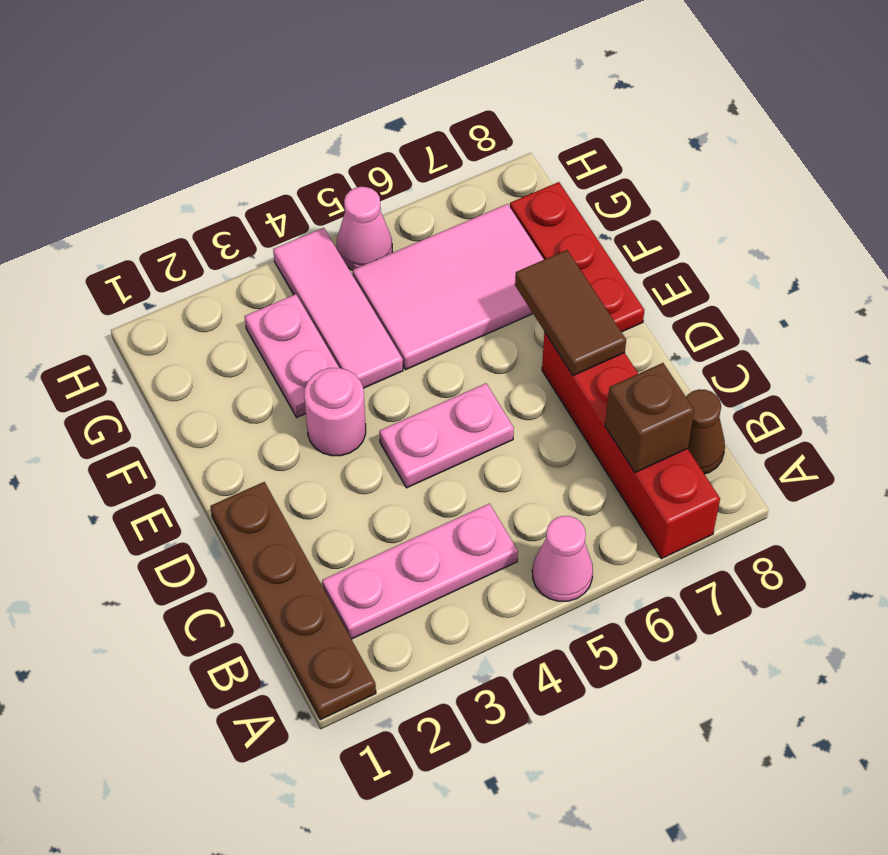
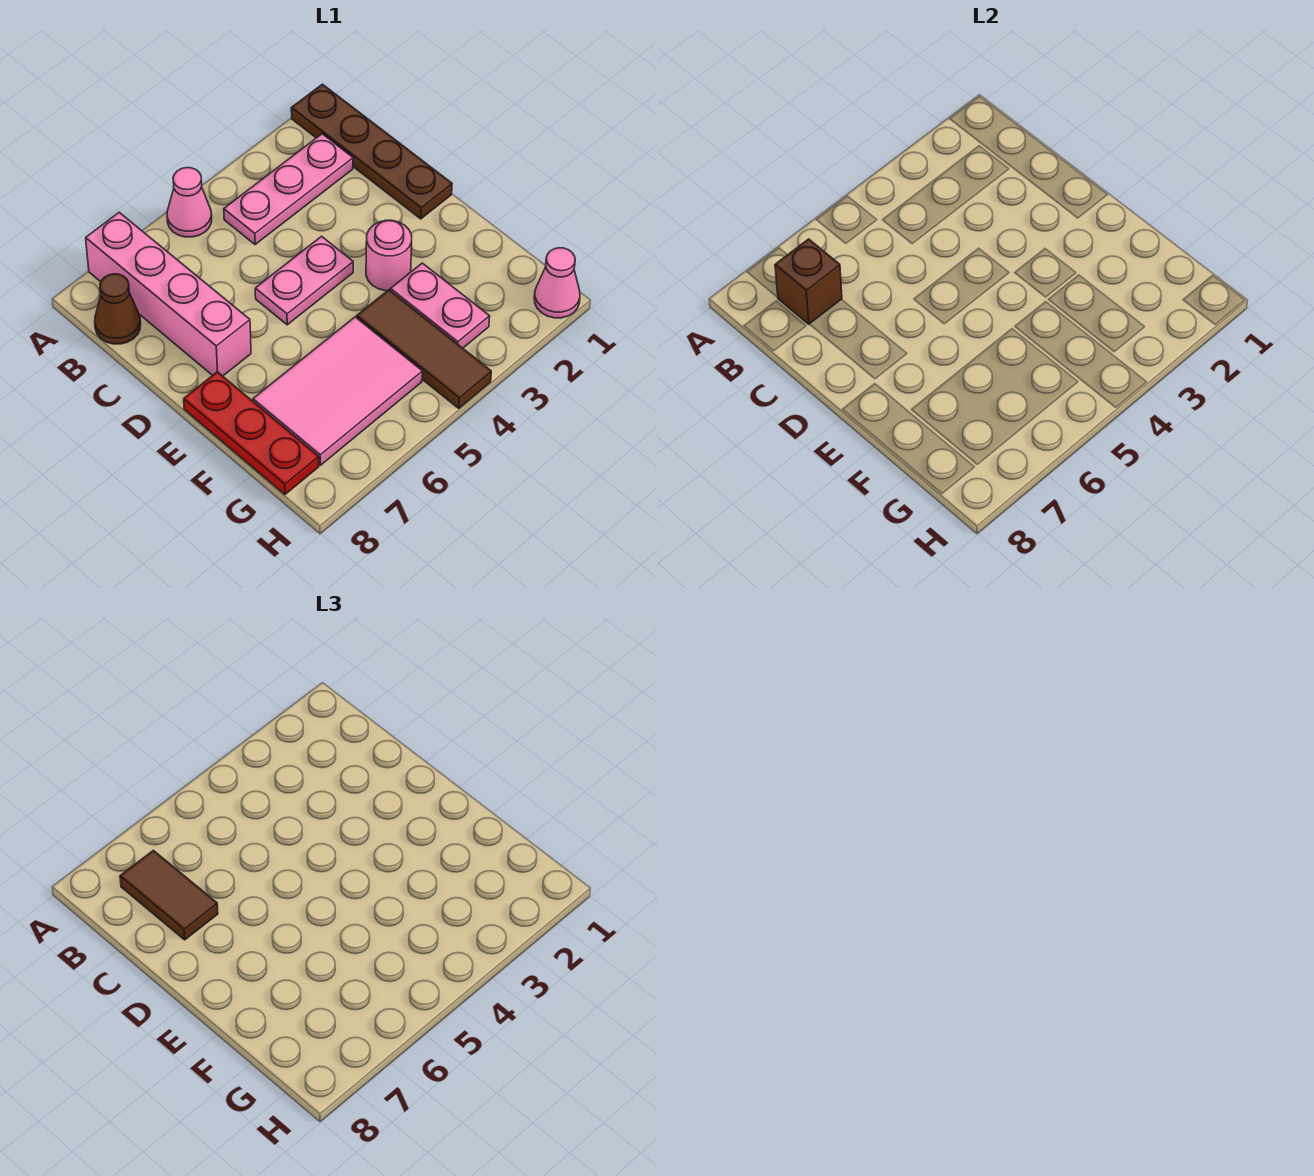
red 1x4 brick [542,332,720,559] -> pink 1x4 brick [86,212,251,376]
brown 1x2 tile [515,250,626,376] -> brown 1x2 tile moved to [120,850,218,940]
pink 1x3 tile [273,228,403,388] -> brown 1x3 tile [357,290,491,408]
pink 1x1 cone [337,187,392,270] -> pink 1x1 cone moved to [534,248,580,318]

